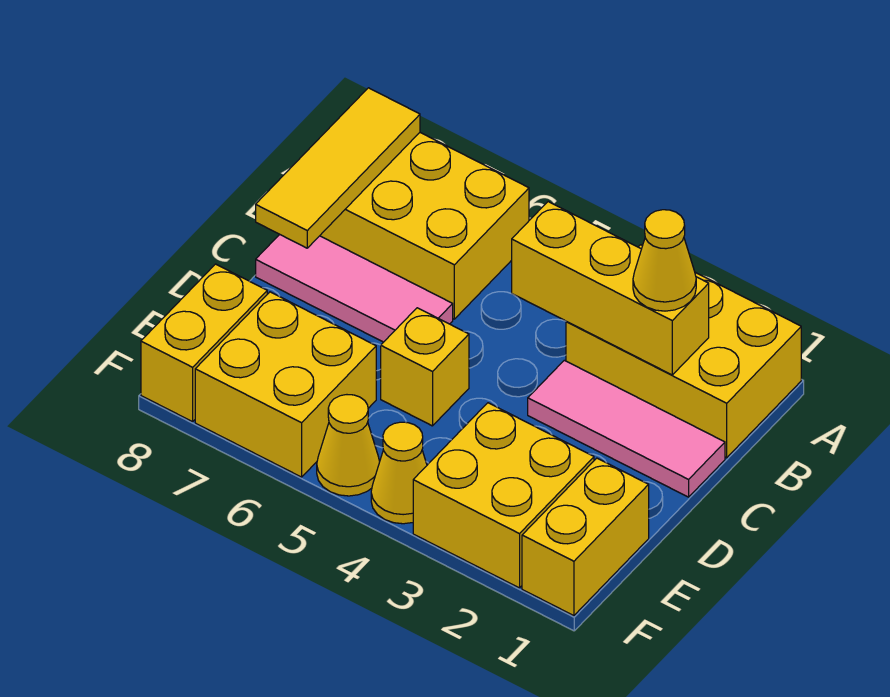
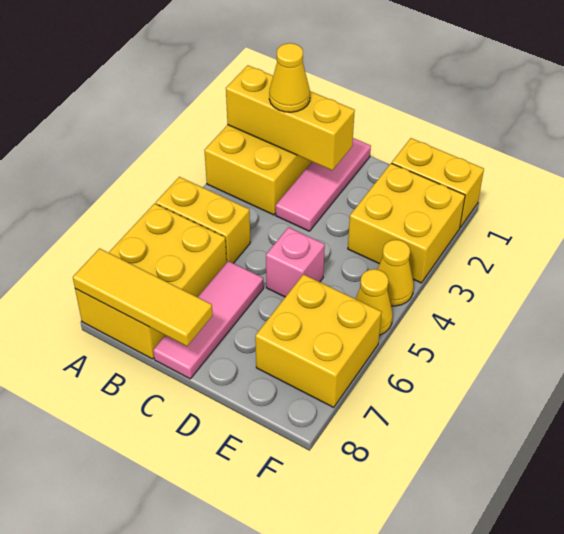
yellow 1x3 brick [512,202,709,375] -> yellow 1x3 brick turned to [226,65,355,170]
yellow 1x1 brick [381,308,469,426] -> pink 1x1 brick [266,227,325,297]
yellow 1x2 brick [141,264,267,422] -> yellow 1x2 brick moved to [156,177,250,263]

